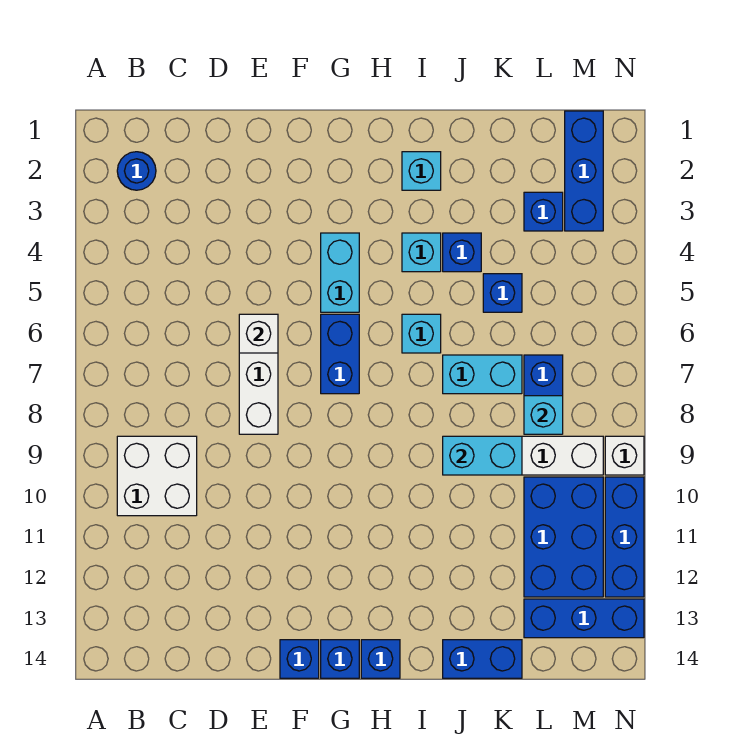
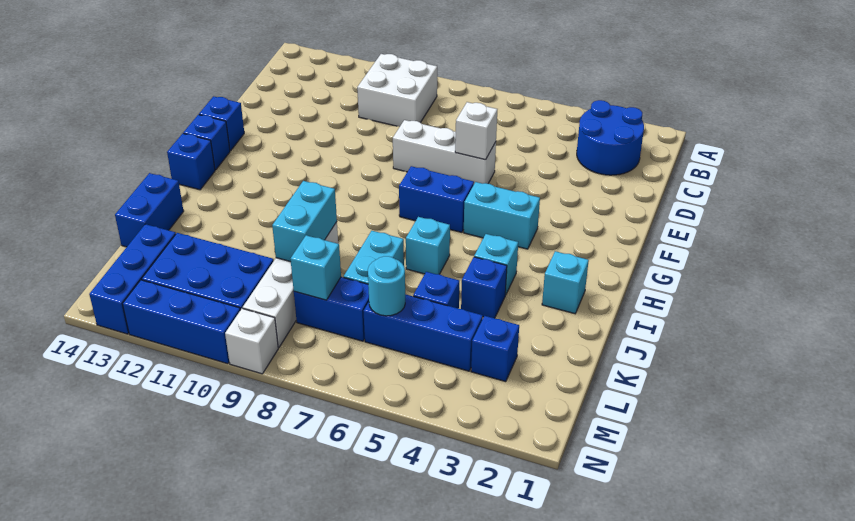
blue 1x1 round brick [117,152,156,190] -> blue 2x2 round brick [577,100,644,175]
none -> cyan 1x1 round brick [368,256,405,316]
blue 1x3 brick [565,111,603,231] -> blue 1x3 brick moved to [364,294,483,371]

